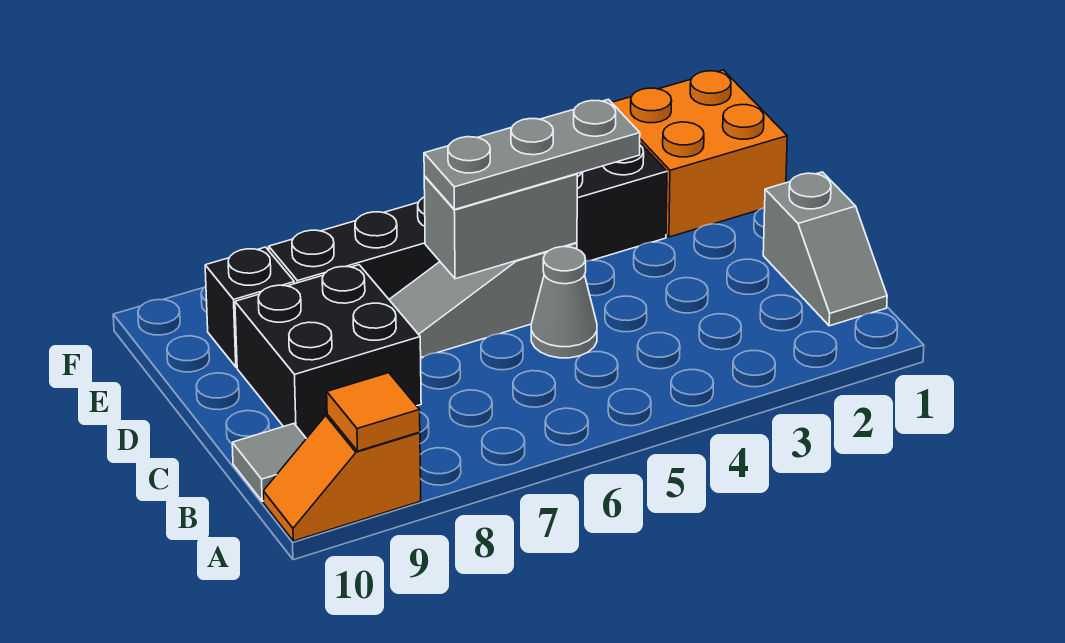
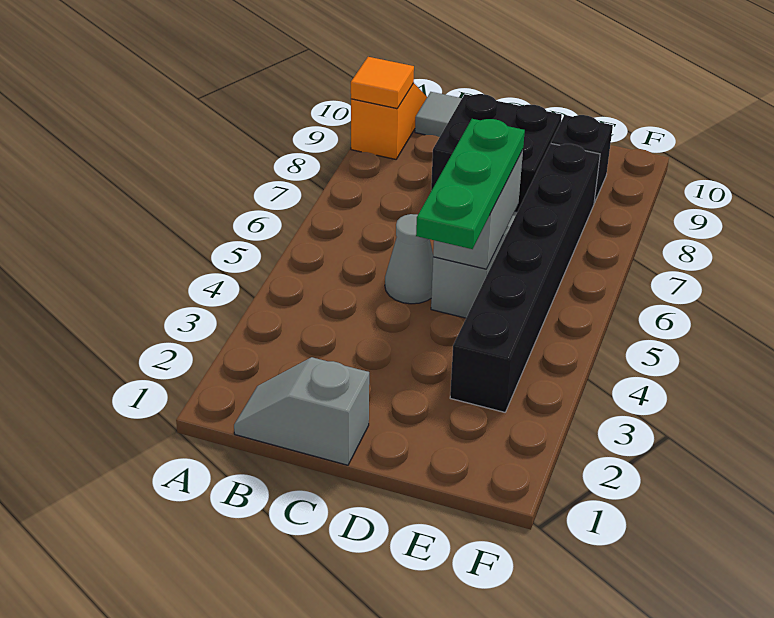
grey 1x3 plate [424,99,640,210] -> green 1x3 plate [416,119,525,249]
orange 2x2 brick [612,70,787,237] -> none

